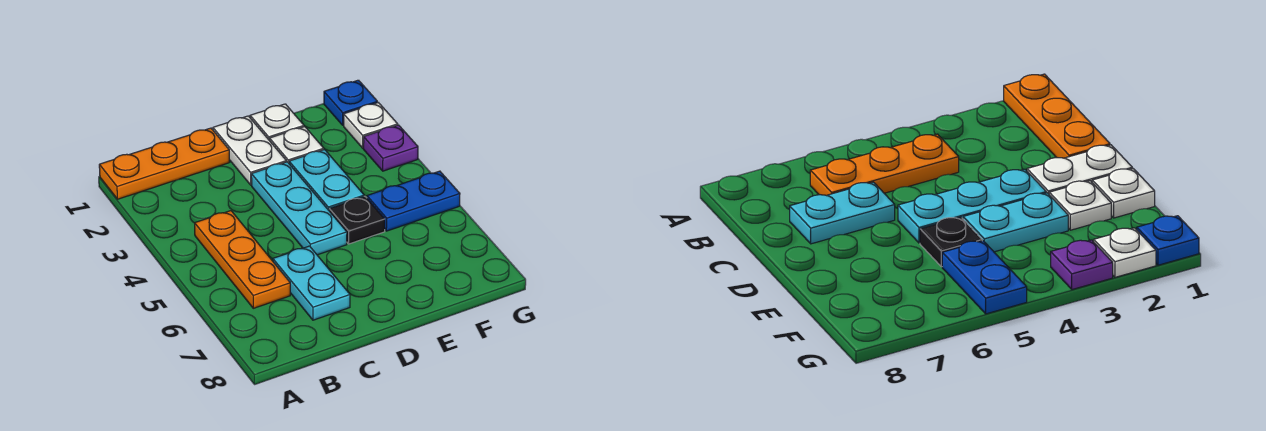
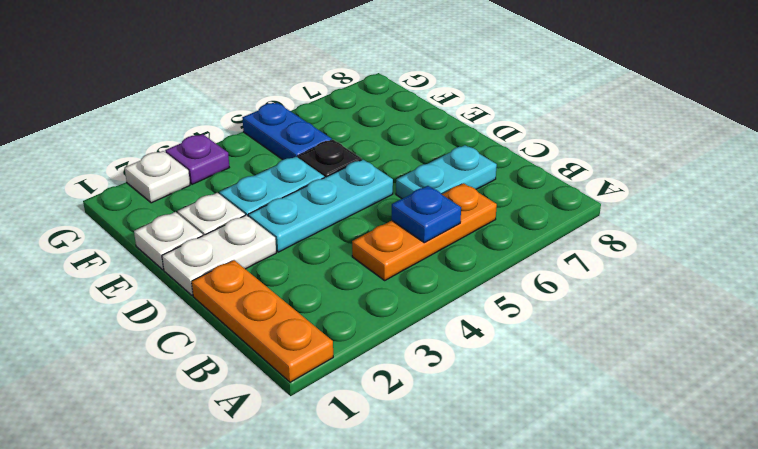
blue 1x1 plate [324,80,377,125] -> blue 1x1 plate moved to [392,186,461,243]

